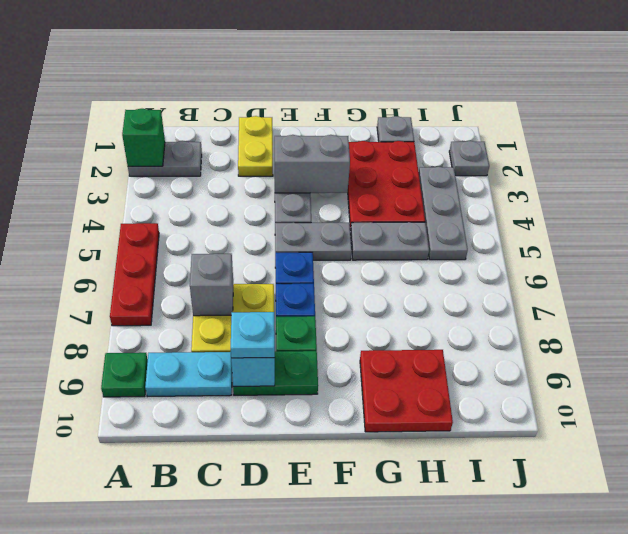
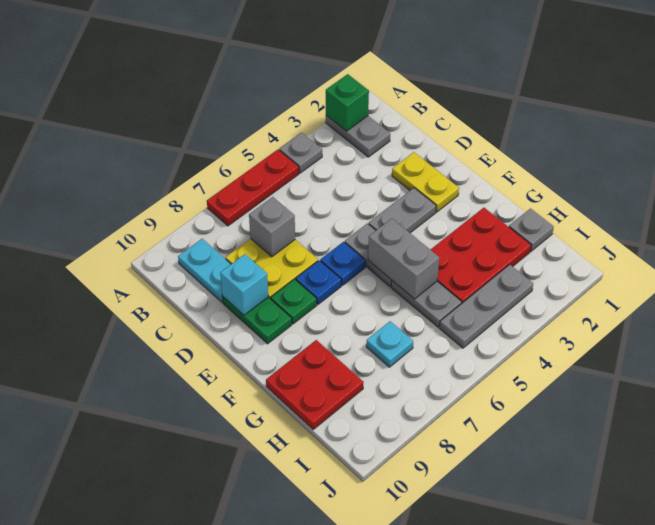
green 1x1 plate [101,353,148,397] -> none
yellow 1x2 plate [238,116,273,176] -> yellow 1x2 plate turned to [392,152,459,212]
cyan 1x1 plate [231,312,275,358] -> cyan 1x1 plate moved to [366,321,413,367]
grey 1x2 brick [275,135,350,193] -> grey 1x2 brick moved to [368,219,439,299]
grey 1x1 plate [449,141,489,176] -> grey 1x1 plate moved to [279,133,322,173]

